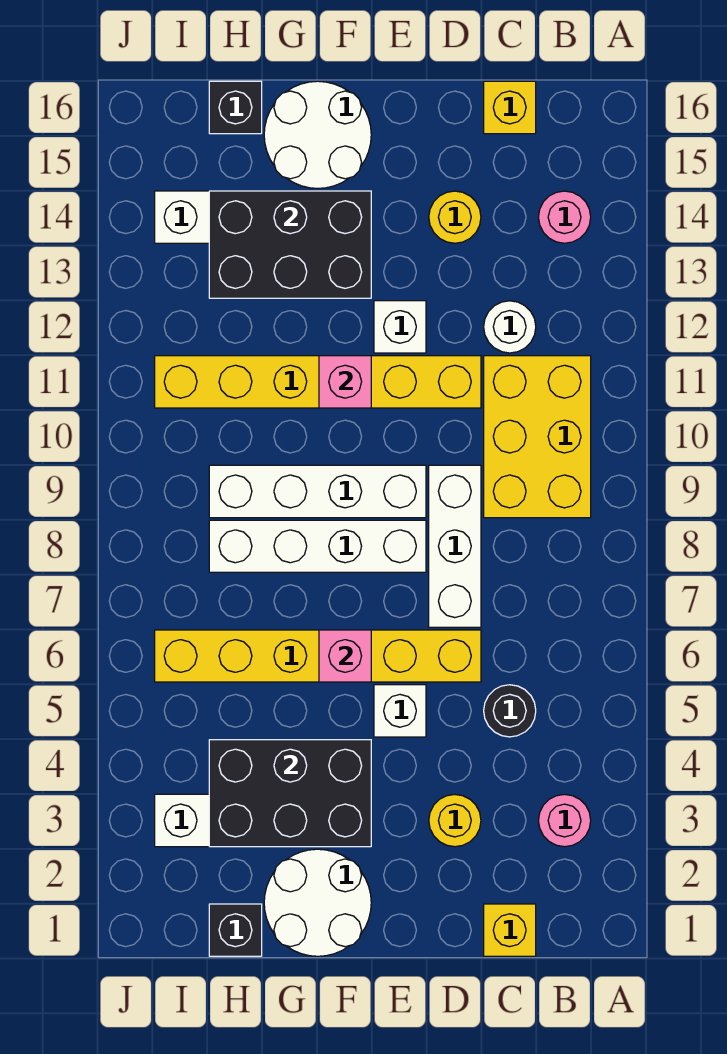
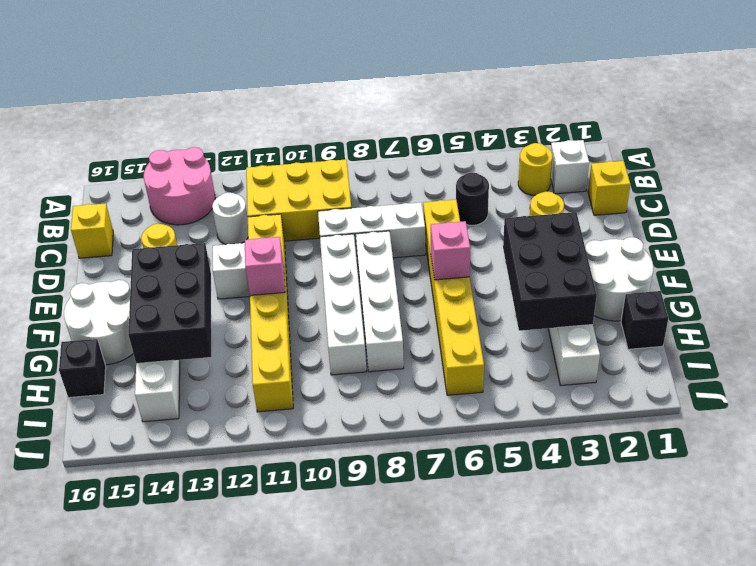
pink 1x1 round brick [539,794,591,847] -> yellow 1x1 round brick [518,143,552,195]
pink 1x1 round brick [539,191,591,243] -> pink 2x2 round brick [144,147,215,225]
white 1x1 brick [374,685,426,737] -> white 1x1 brick moved to [551,140,589,194]

